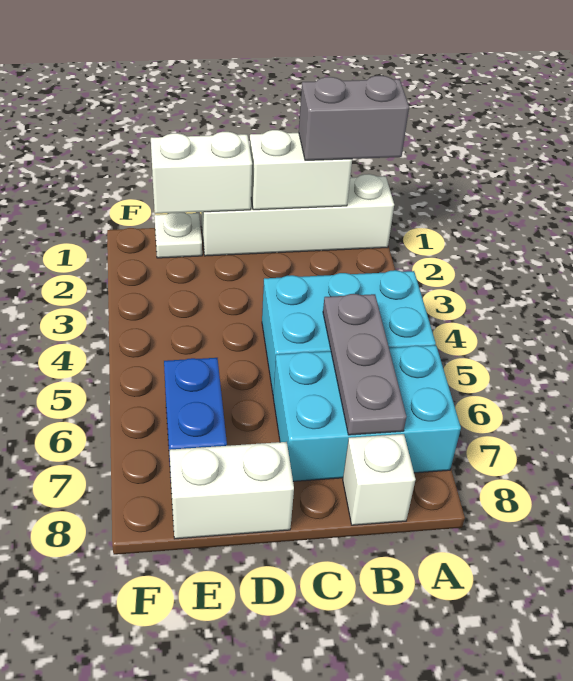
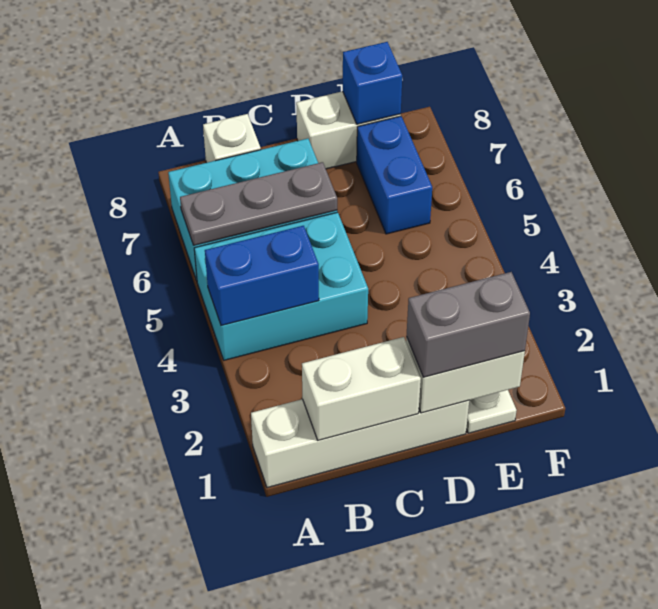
grey 1x2 brick [299,76,409,160] -> grey 1x2 brick moved to [406,272,530,377]
none -> blue 1x2 brick [205,226,319,326]
grey 1x3 plate [323,294,407,435] -> grey 1x3 plate turned to [180,162,337,245]
none -> blue 1x1 brick [343,42,402,124]

